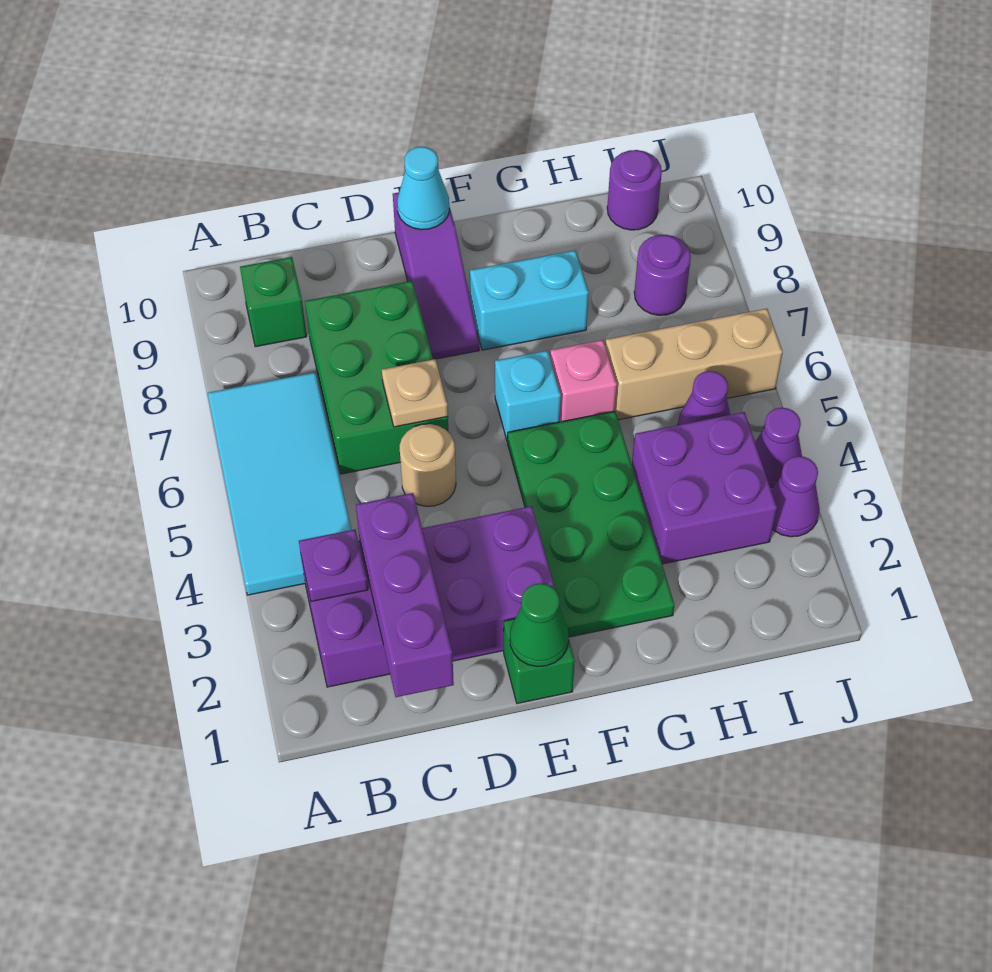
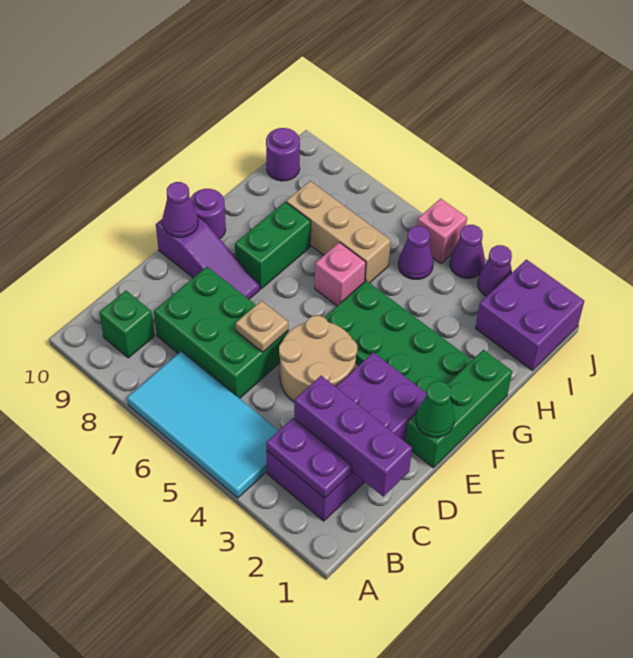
purple 1x1 plate [299,529,368,601] -> purple 1x2 plate [266,418,352,498]
tan 1x1 round brick [399,424,456,506] -> tan 2x2 round brick [279,316,357,402]
green 1x1 brick [504,610,575,704] -> green 1x3 brick [406,350,512,468]
cyan 1x1 cone [397,147,449,230] -> purple 1x1 cone [163,182,198,237]
cyan 1x1 brick [495,351,561,442] -> none
cyan 1x2 brick [470,250,589,350] -> green 1x2 brick [235,202,311,289]
purple 2x2 brick [632,412,777,564] -> purple 2x2 brick moved to [475,260,584,370]
tan 1x3 brick [605,309,783,420] -> tan 1x3 brick turned to [286,181,391,283]
purple 1x1 round brick [634,235,691,315] -> purple 1x1 round brick moved to [190,189,226,239]
none -> pink 1x1 brick [417,198,467,264]

